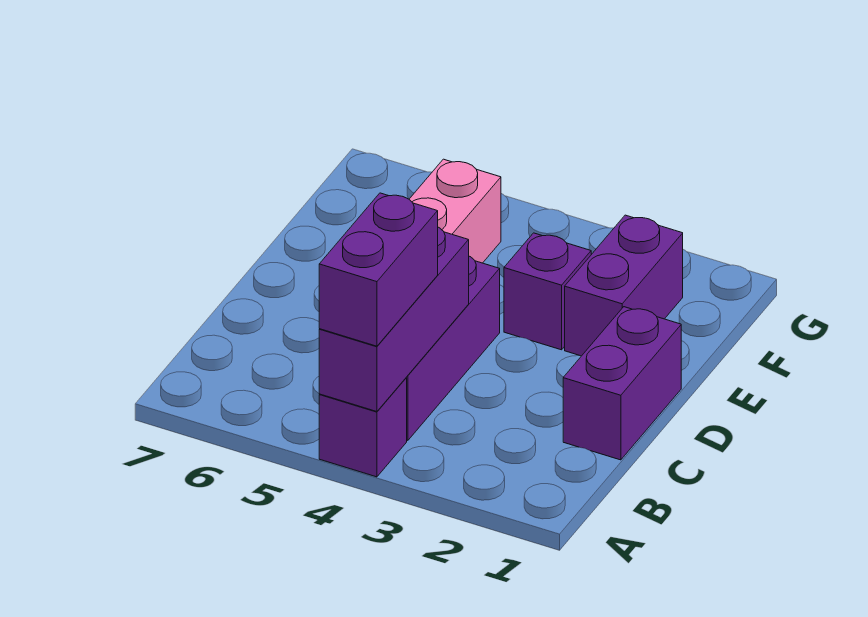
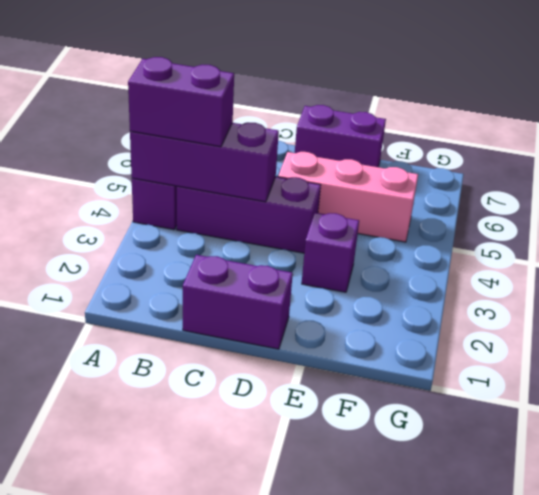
purple 1x2 brick [565,215,683,356] -> purple 1x2 brick moved to [295,105,386,167]

